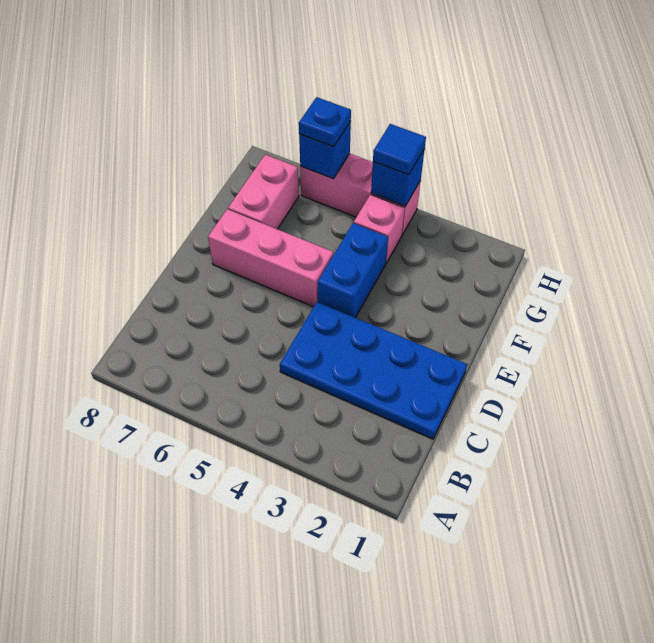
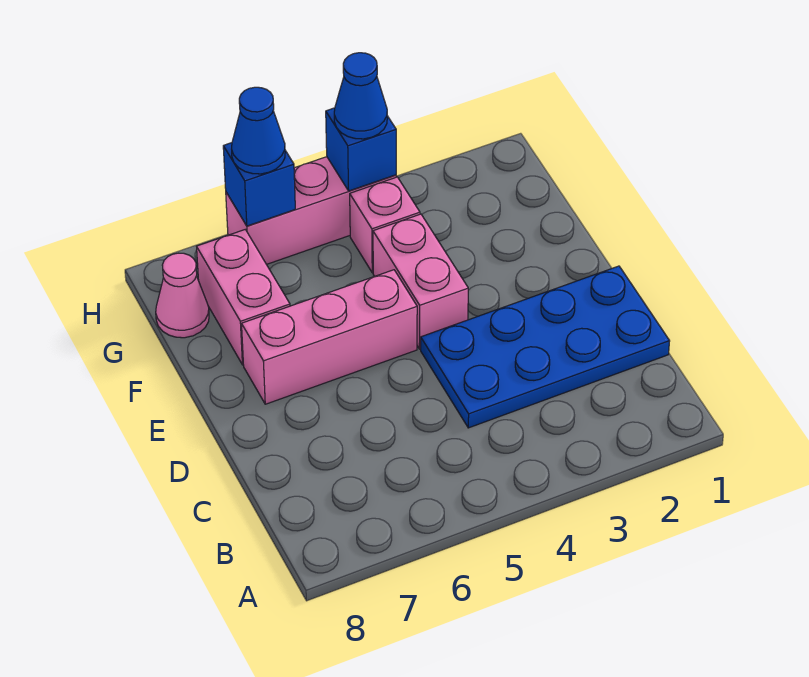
blue 1x2 brick [318,223,388,318] -> pink 1x2 brick [373,214,468,349]
none -> pink 1x1 cone [156,253,209,338]
blue 1x1 tile [373,124,426,175] -> blue 1x1 cone [334,53,387,139]
blue 1x1 plate [299,97,351,147] -> blue 1x1 cone [232,87,285,174]

